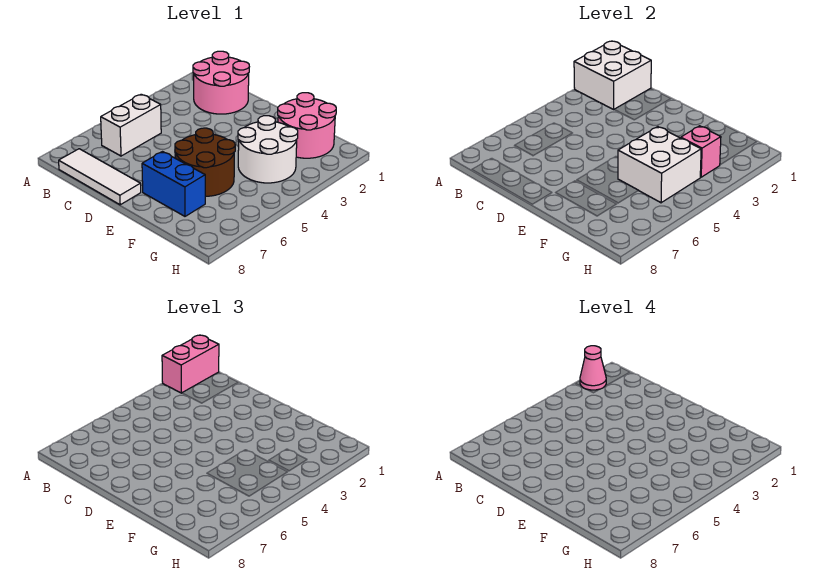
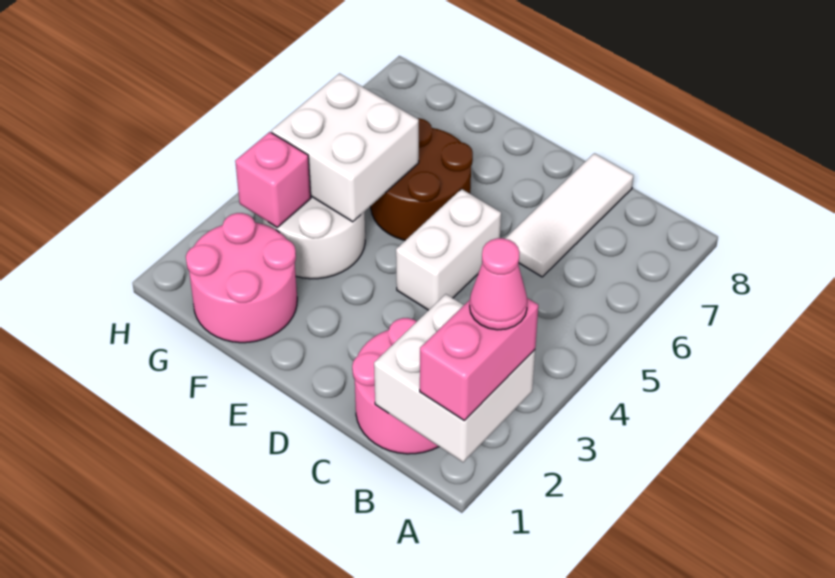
white 1x2 brick [101,94,161,156] -> white 1x2 brick moved to [396,189,501,310]
white 1x3 tile [59,149,141,205] -> white 1x3 tile turned to [505,153,633,277]
blue 1x2 brick [142,152,205,216] -> none

